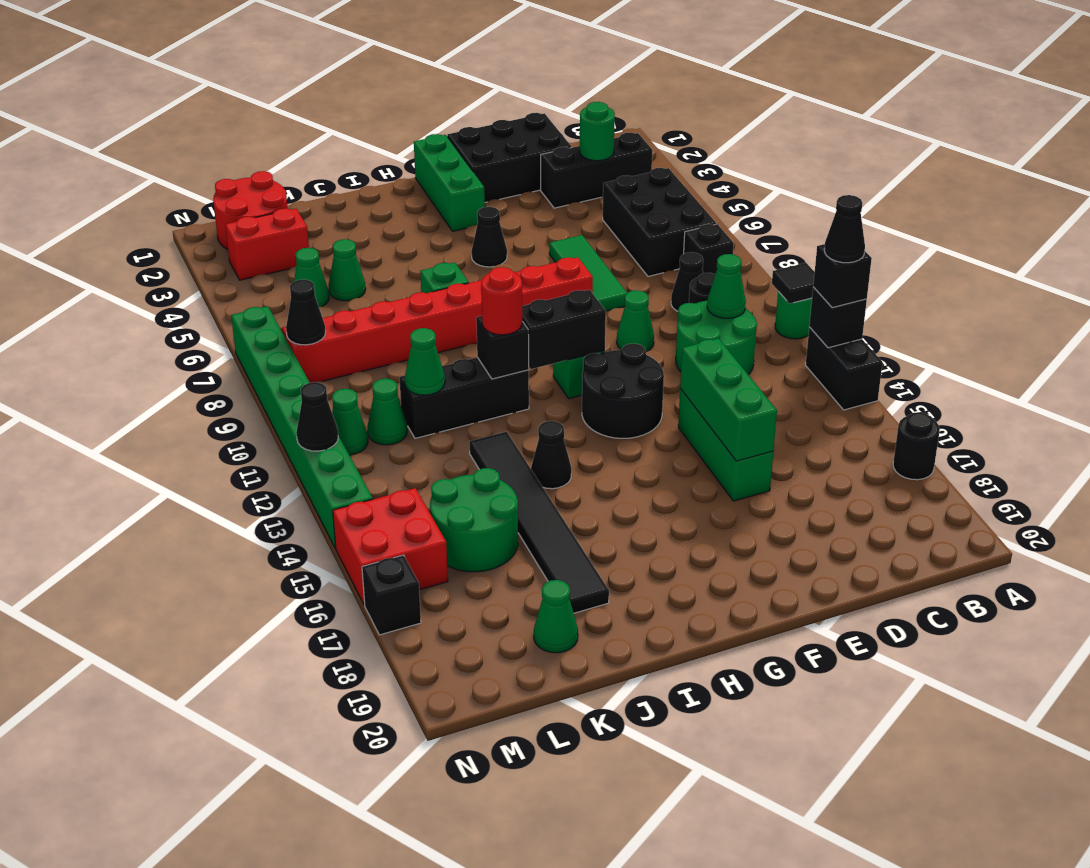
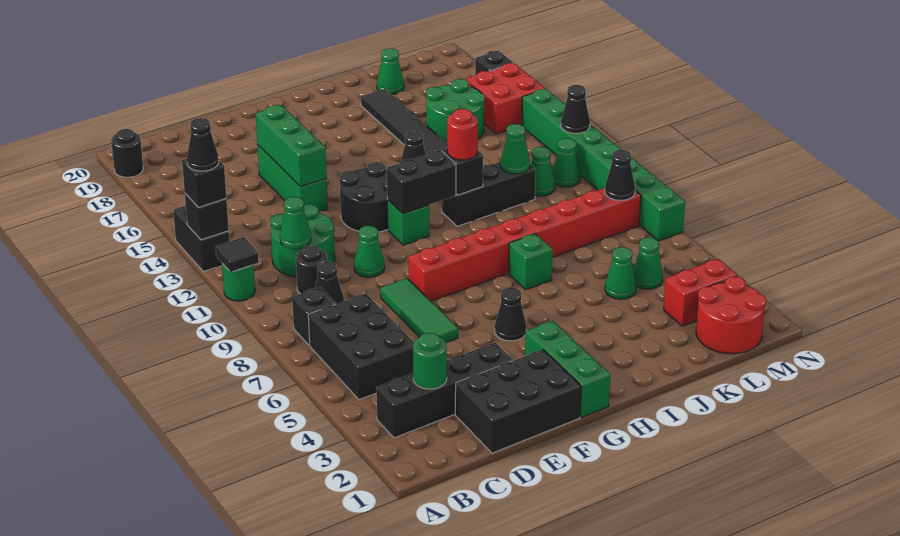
black 1x1 round brick [893,412,940,480] -> black 1x1 round brick moved to [111,129,143,177]
black 1x3 brick [541,133,652,208] -> black 1x4 brick [376,343,513,438]

